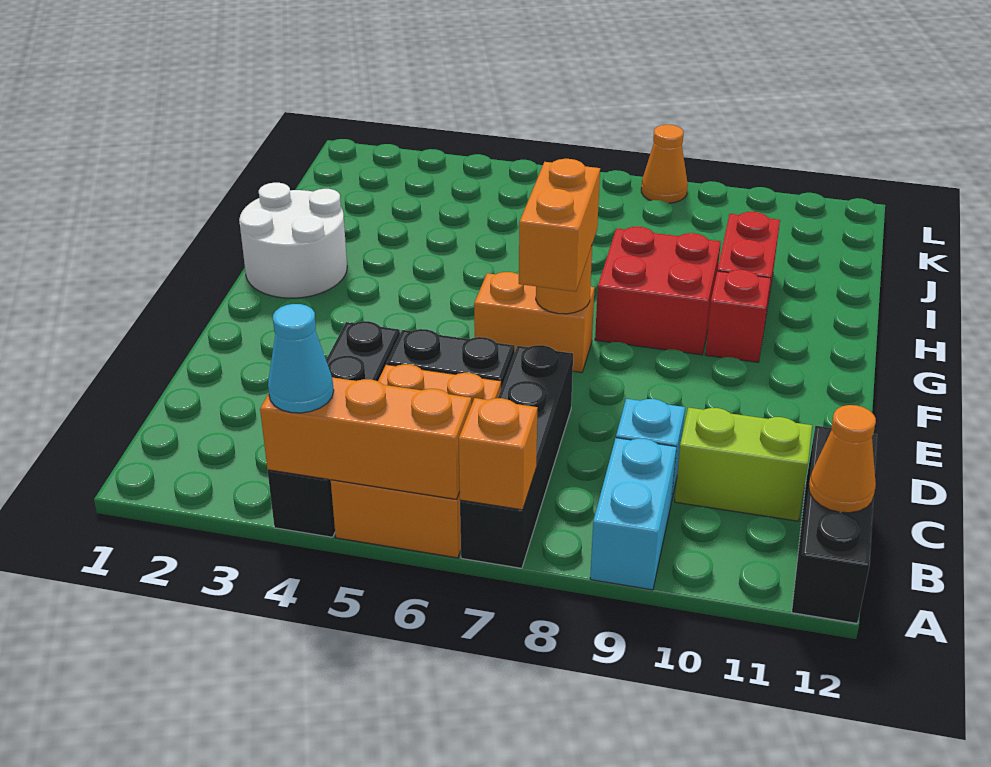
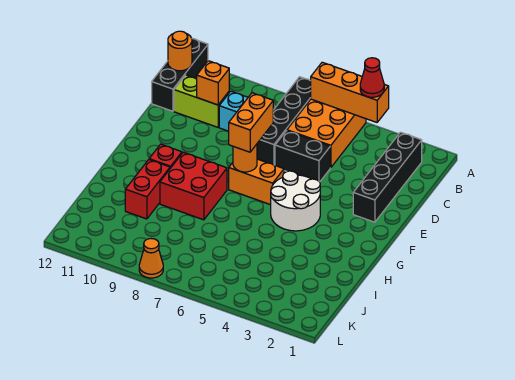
black 1x4 brick [268,321,400,537] -> black 1x4 brick moved to [353,132,422,222]
cyan 1x1 cone [268,304,334,413] -> red 1x1 cone [360,58,384,97]
orange 1x1 brick [459,398,538,510] -> orange 1x1 brick moved to [197,61,229,105]
cyan 1x2 brick [590,438,676,590] -> none
orange 1x1 cone [809,405,876,513] -> orange 1x1 round brick [168,31,192,71]
white 2x2 round brick [239,183,347,298] -> white 2x2 round brick moved to [271,171,320,231]

